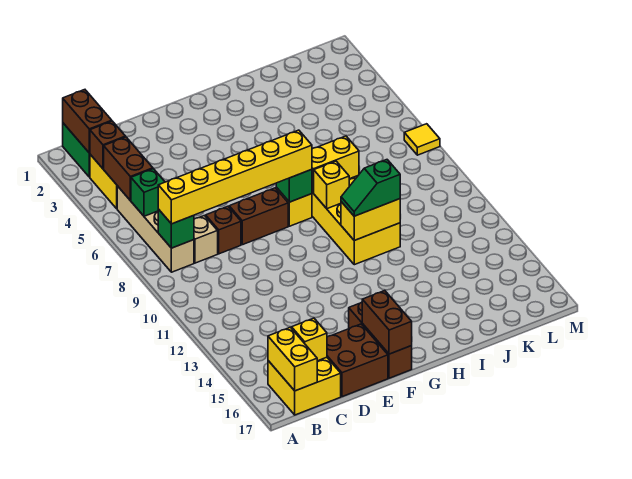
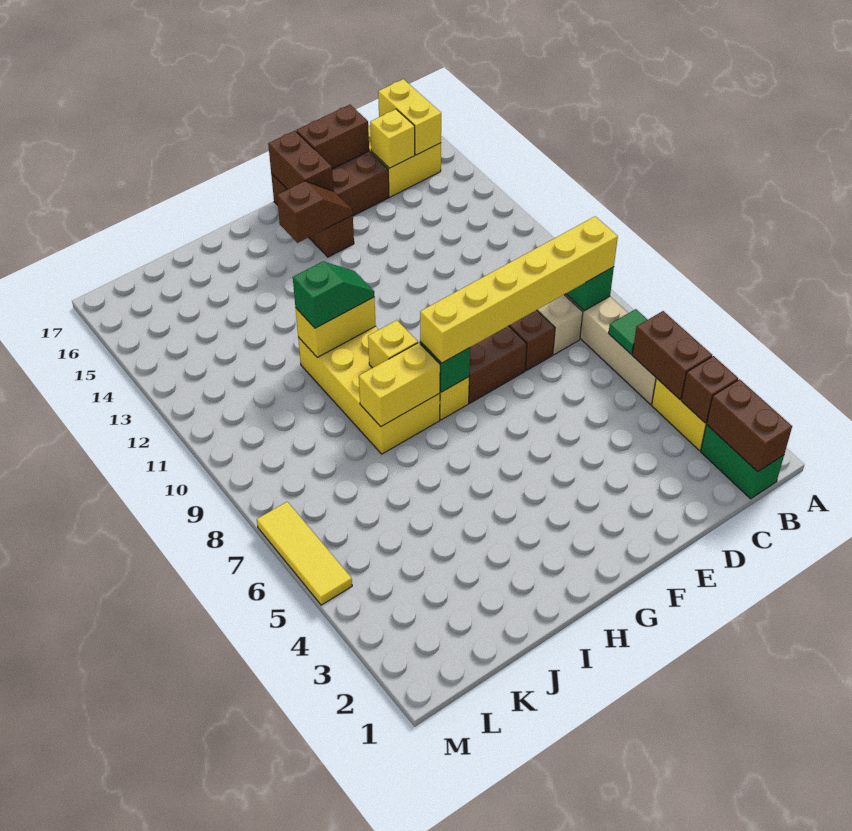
green 1x1 brick [131,169,165,216] -> green 1x1 tile [609,309,648,354]
none -> brown 1x2 brick [296,105,369,169]
none -> brown 1x2 slope [277,181,353,243]
yellow 1x1 tile [404,124,440,155] -> yellow 1x3 tile [257,502,352,605]

